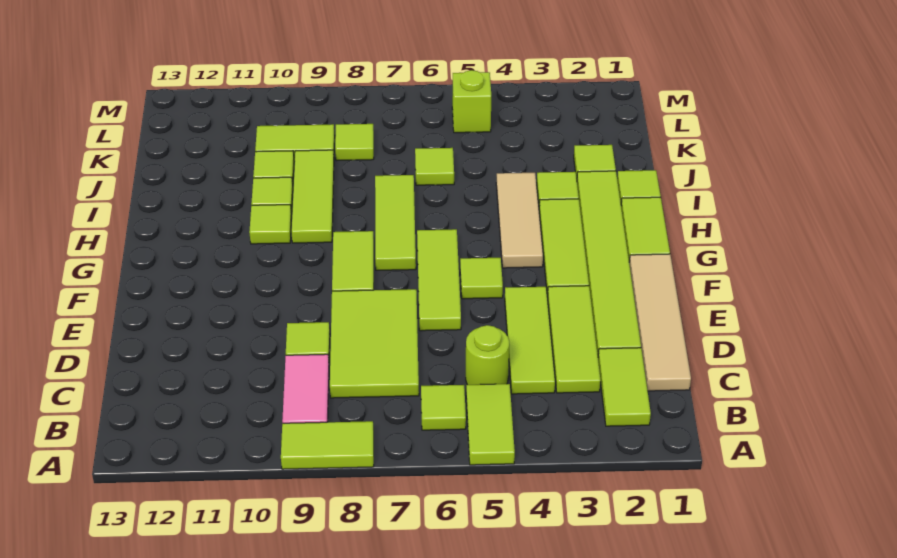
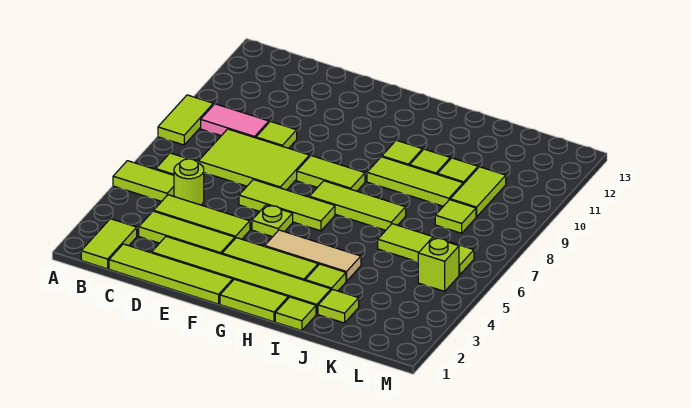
lime 1x2 tile [598,348,651,426] -> lime 1x2 tile turned to [81,219,137,269]
tan 1x4 tile [629,254,691,391] -> lime 1x4 tile [109,244,233,304]
lime 1x1 tile [460,258,503,299] -> lime 1x1 plate [252,205,293,237]
lime 1x1 tile [415,148,454,185] -> lime 1x3 tile [378,224,474,275]

